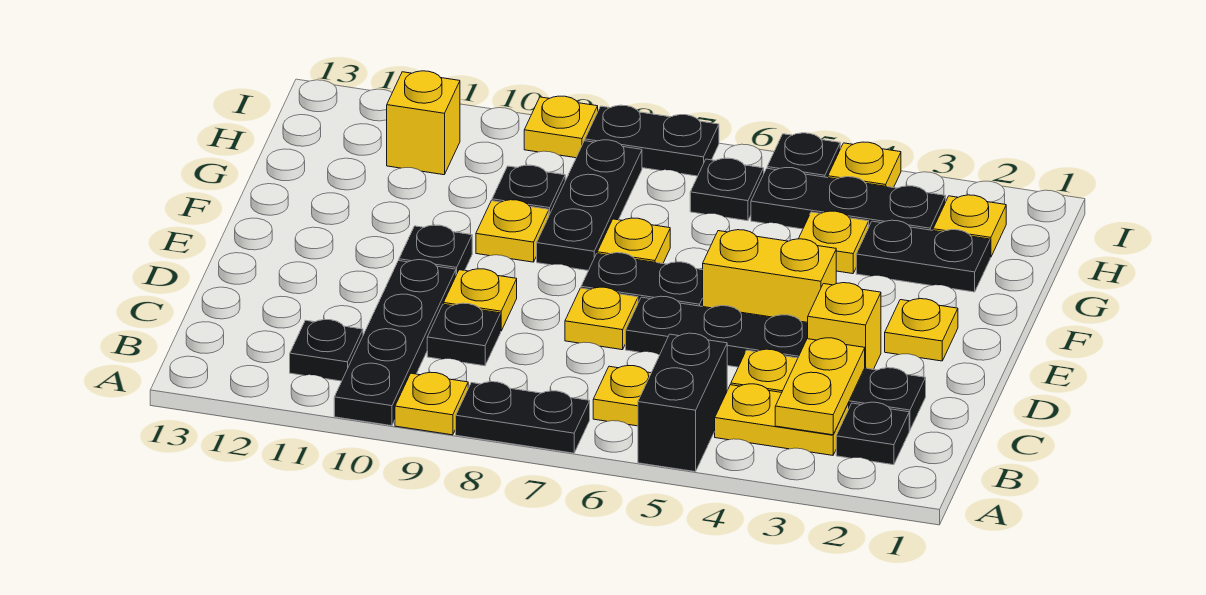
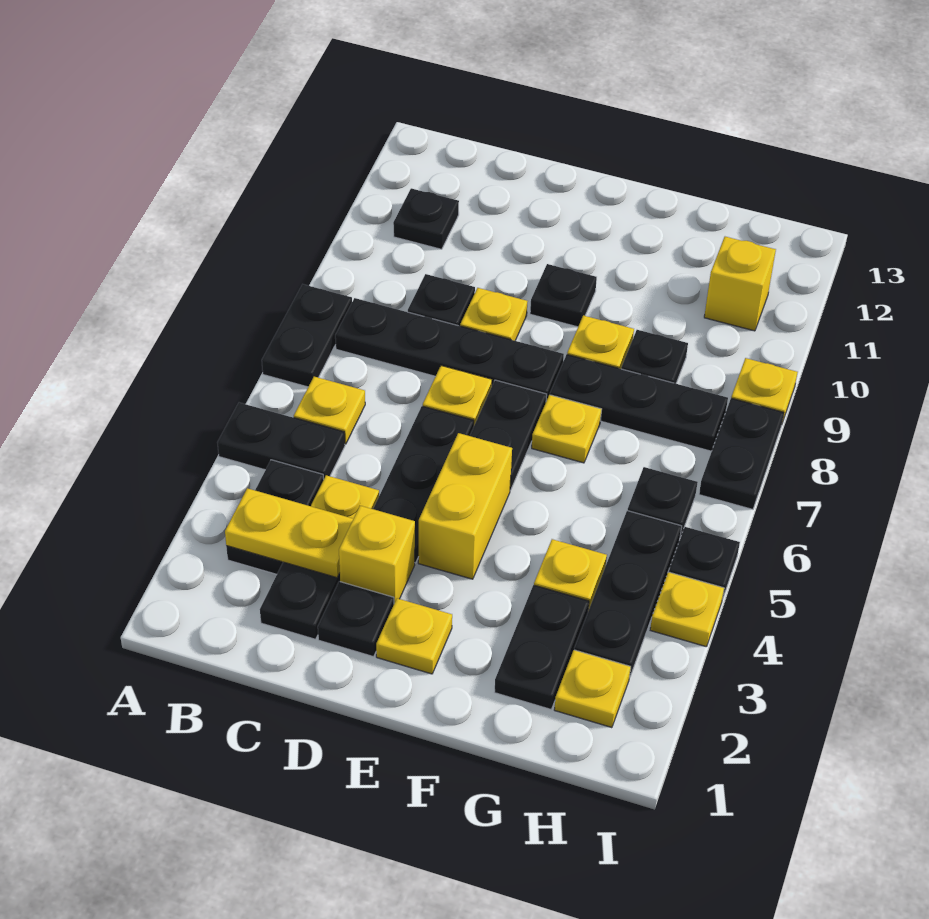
black 1x2 brick [638,333,727,472] -> black 1x2 plate [217,403,345,479]
yellow 1x1 plate [395,372,468,435] -> none
black 1x4 plate [334,260,456,426] -> black 1x4 plate moved to [335,298,564,401]
black 1x1 plate [836,402,909,465] -> black 1x1 plate moved to [318,581,394,657]
yellow 1x2 plate [715,384,849,455] -> black 1x2 plate [226,460,324,574]

